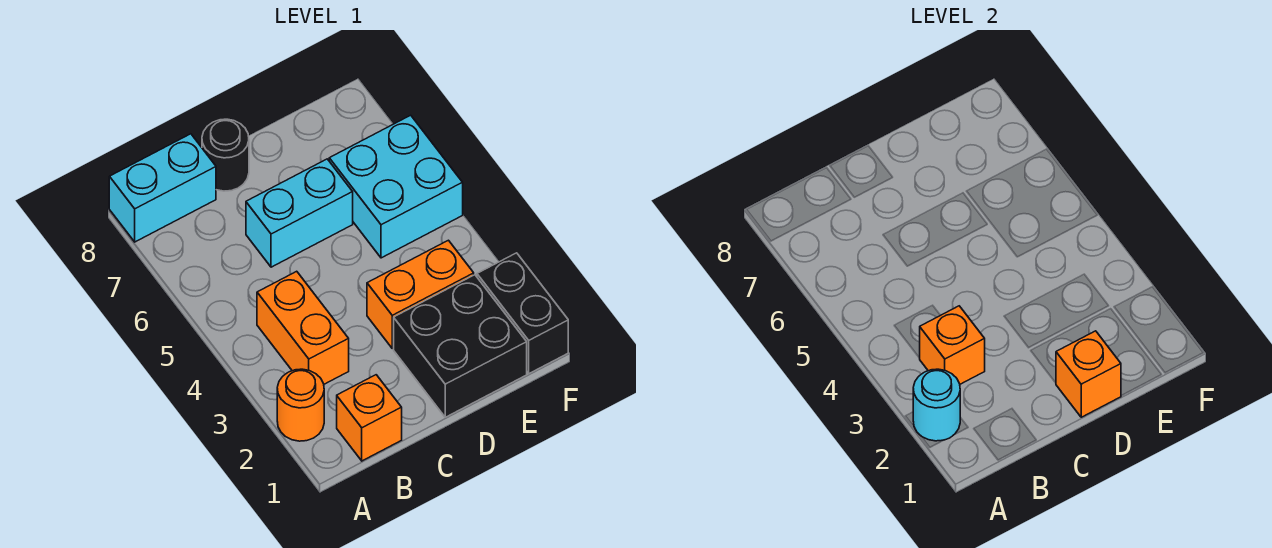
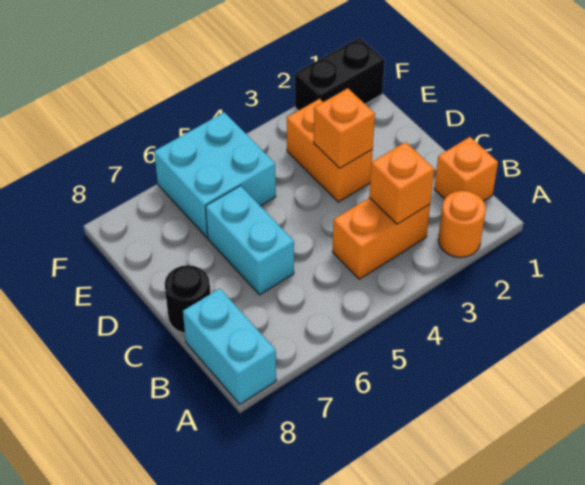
cyan 1x1 round brick [913,369,960,441] -> none
black 2x2 brick [394,275,527,417] -> none
orange 1x1 brick [1056,331,1121,417] -> orange 1x1 brick moved to [314,88,375,168]

